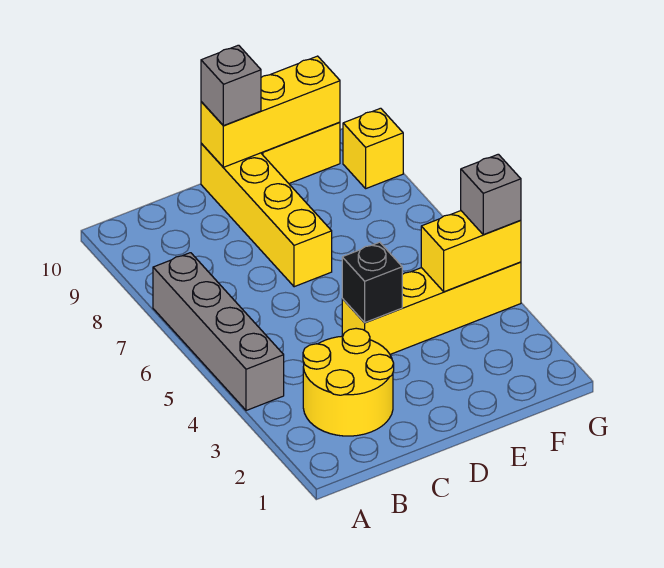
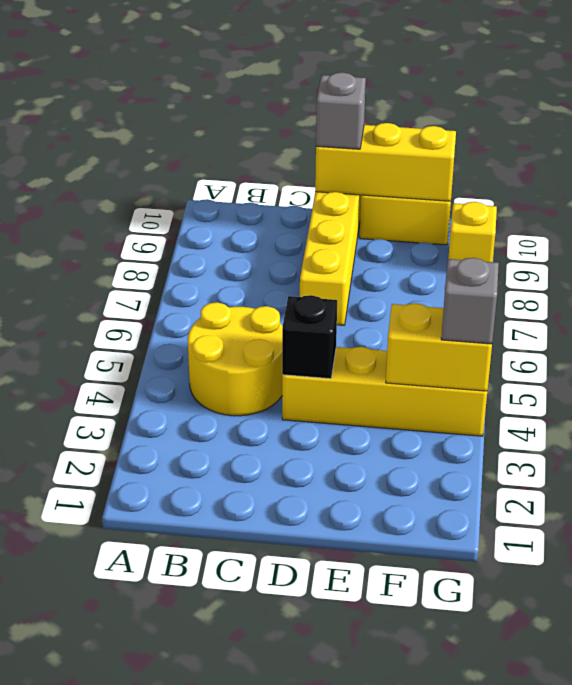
grey 1x4 brick [153,253,284,411] -> none
yellow 2x2 round brick [303,328,394,436] -> yellow 2x2 round brick moved to [188,302,283,416]

